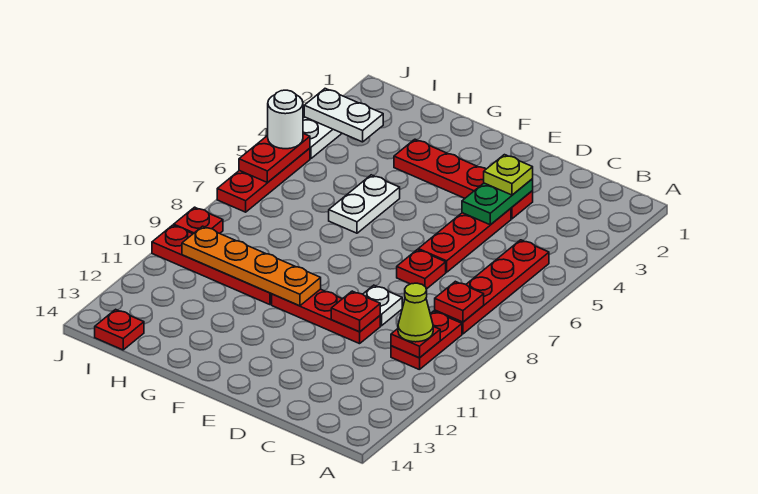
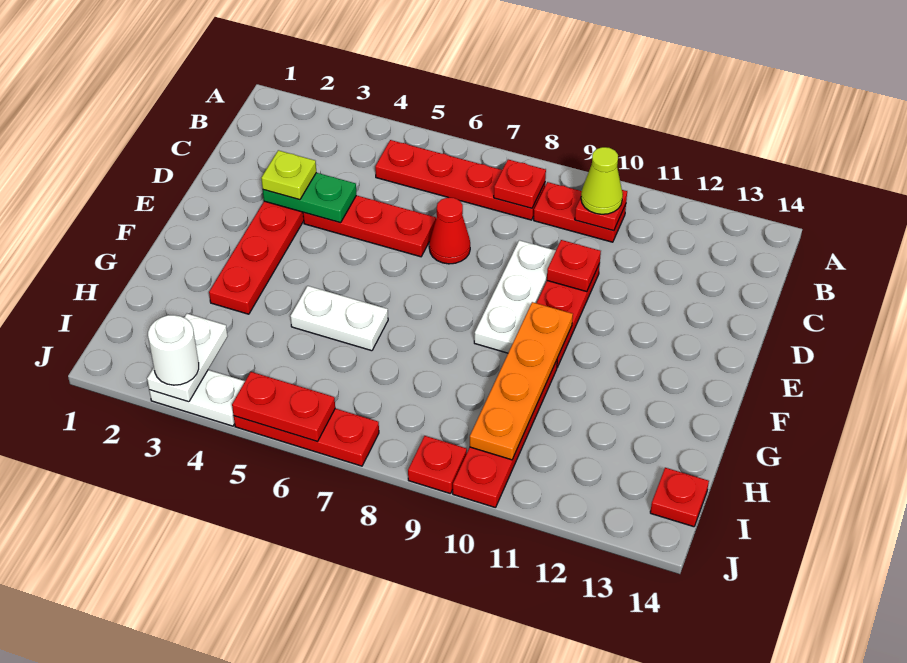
red 1x1 plate [397,250,446,289] -> red 1x1 cone [429,197,470,264]
white 1x1 plate [363,285,402,326] -> white 1x3 plate [474,240,556,353]
white 1x1 round brick [268,90,303,149] -> white 1x1 round brick moved to [148,315,199,385]

